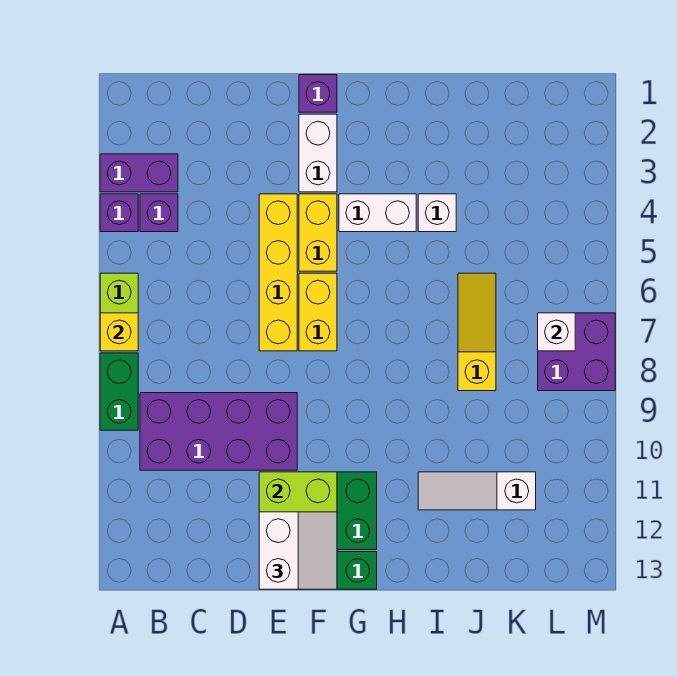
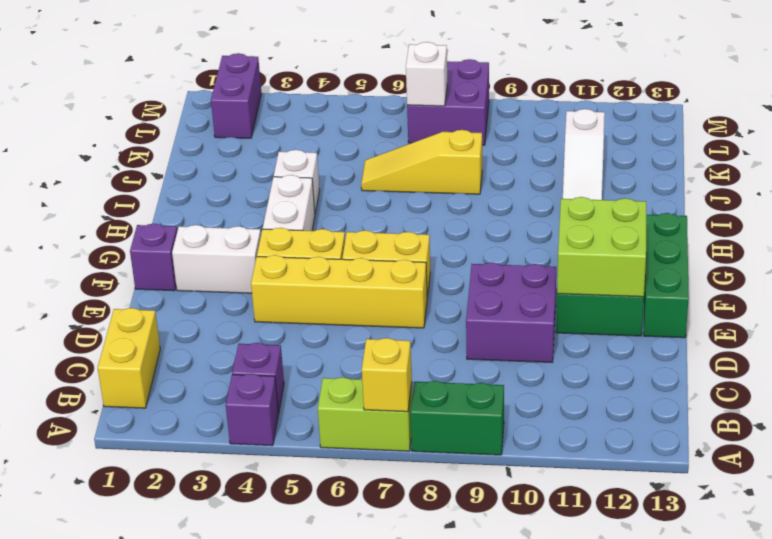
purple 1x2 brick [100,154,178,192] -> purple 1x2 brick moved to [211,53,261,138]
none -> yellow 1x2 brick [98,308,160,408]
purple 2x4 brick [140,393,297,470] -> purple 2x2 brick [466,262,556,362]
white 2x2 slope [259,512,337,589] -> none

